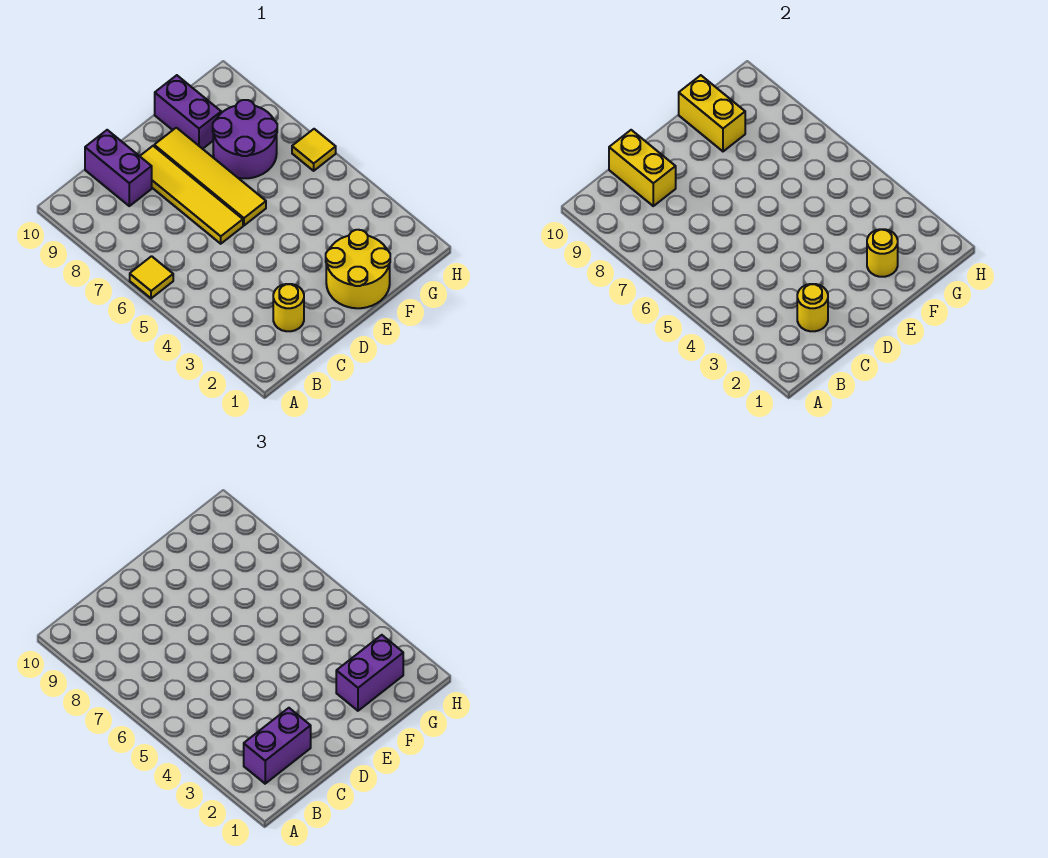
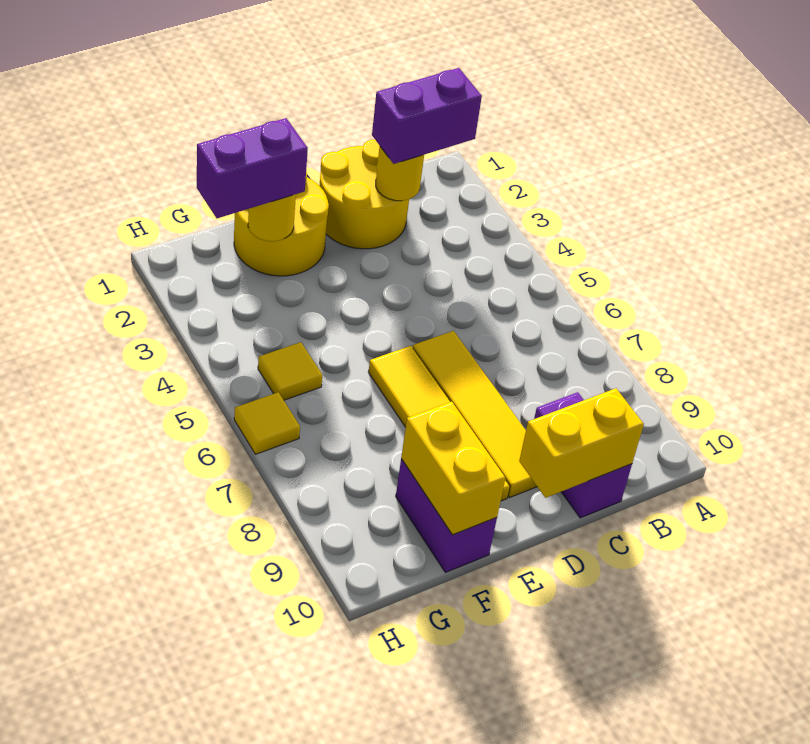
yellow 1x1 tile [130,256,173,298] -> yellow 1x1 tile moved to [258,342,322,400]
yellow 1x1 round brick [273,284,304,331] -> yellow 2x2 round brick [319,139,409,249]
yellow 1x2 brick [609,130,676,206] -> yellow 1x2 brick turned to [519,388,644,498]
purple 2x2 round brick [213,100,277,178] -> none

